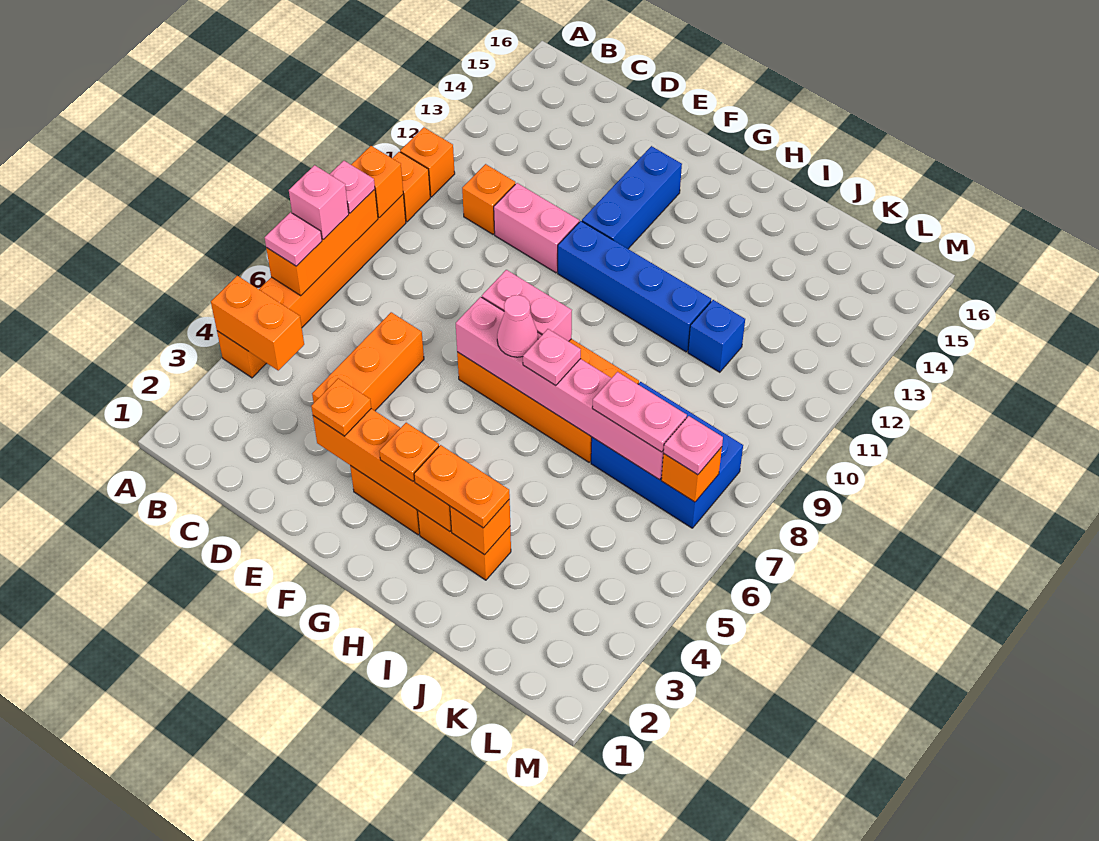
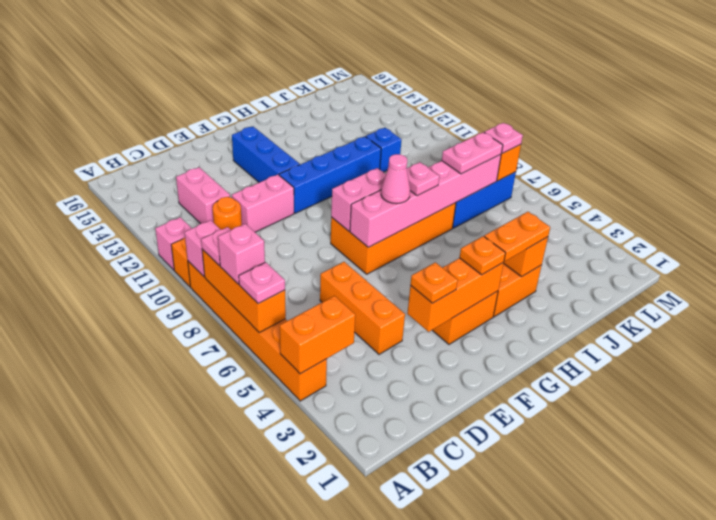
orange 1x1 brick [351,146,403,218] -> pink 1x1 brick [185,220,221,277]
orange 1x1 brick [400,127,455,197] -> pink 1x1 brick [155,217,192,270]
orange 1x1 brick [462,164,515,234] -> orange 1x1 round brick [213,197,242,230]
none -> pink 1x2 brick [176,167,230,224]
orange 1x4 brick [313,409,451,531] -> orange 1x3 brick [407,258,504,332]

